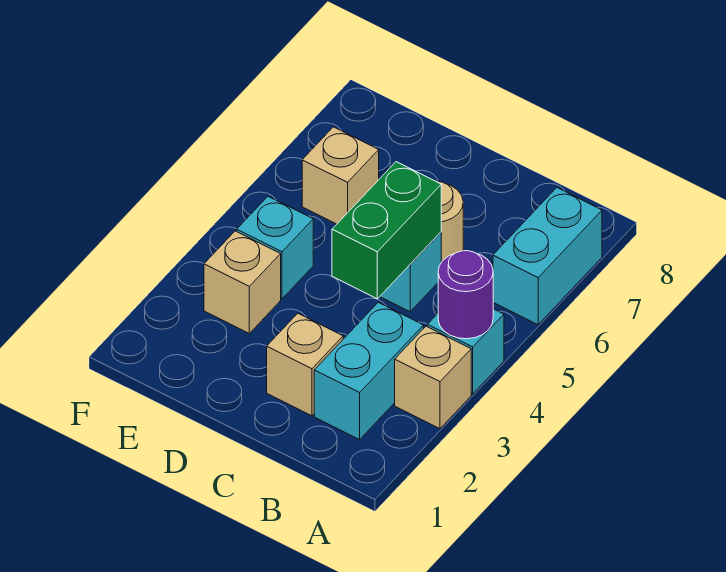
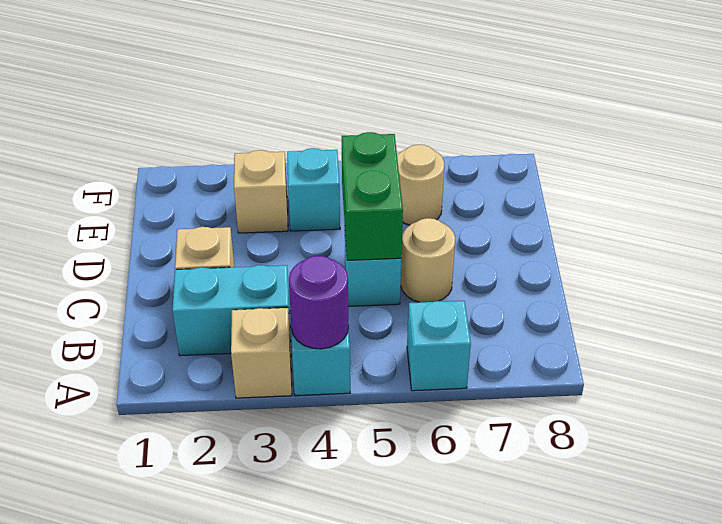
cyan 1x2 brick [493,188,602,325] -> cyan 1x1 brick [407,301,471,391]
green 1x2 brick [332,162,441,299] -> green 1x2 brick turned to [342,132,403,260]
tan 1x1 brick [302,127,379,224] -> tan 1x1 round brick [397,145,444,225]

